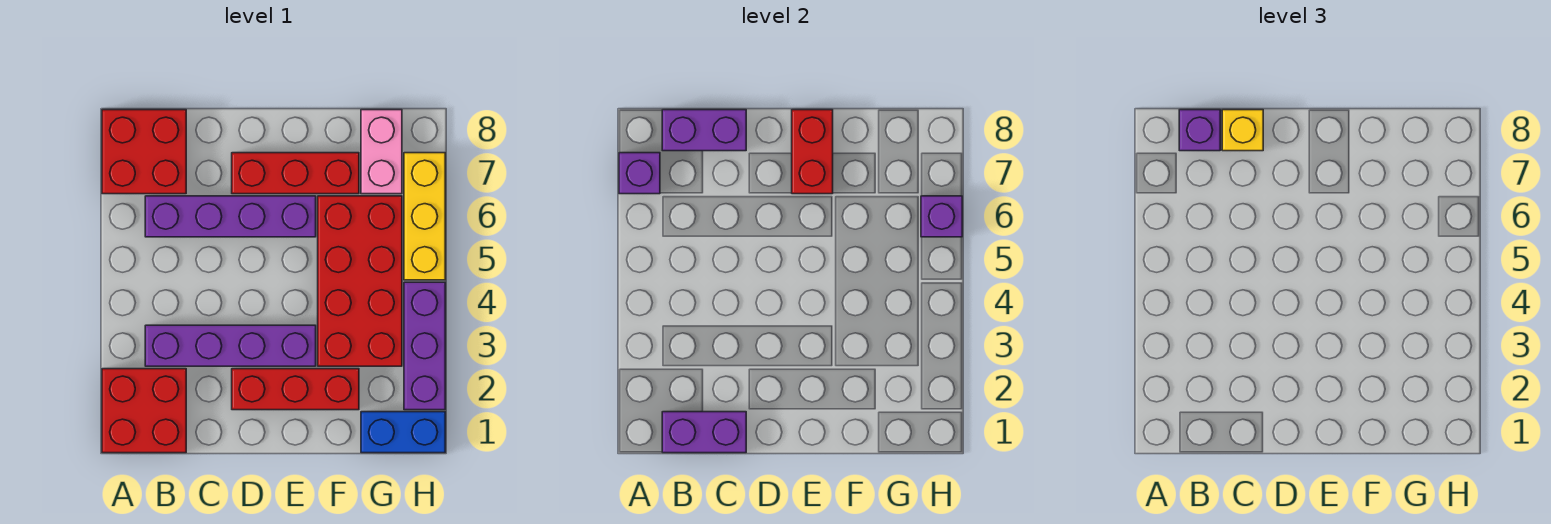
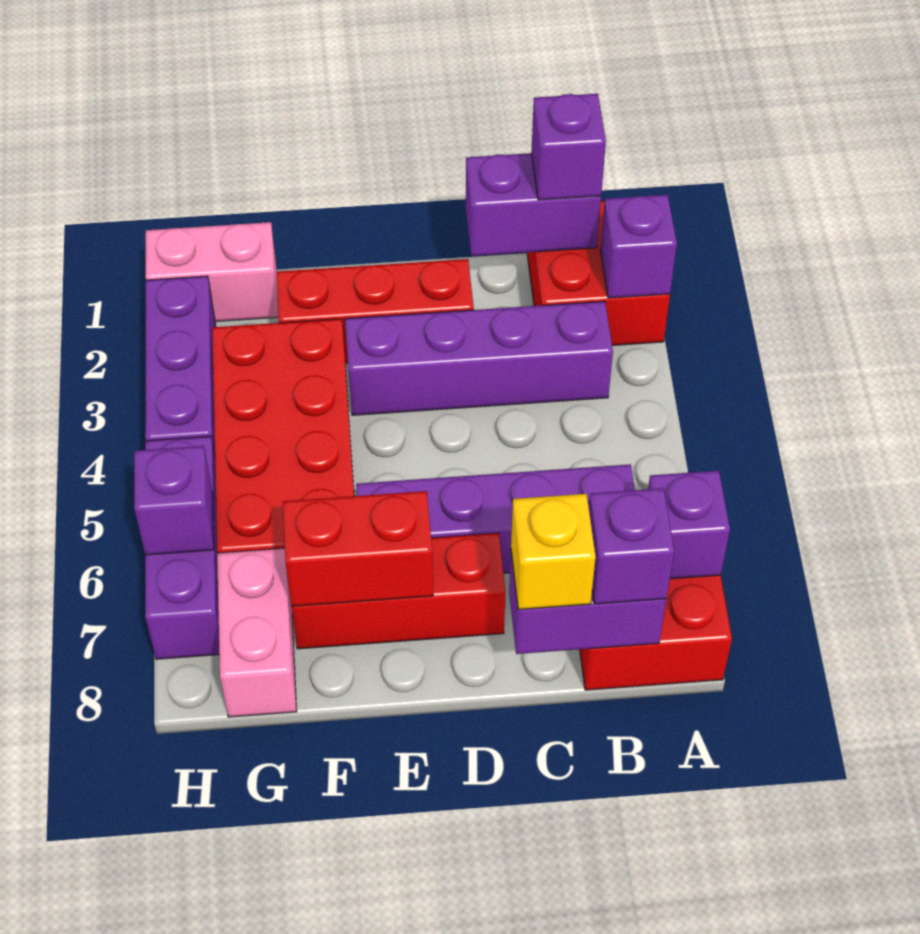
none -> purple 1x1 brick [600,195,677,298]
none -> purple 1x1 brick [531,94,606,200]
red 1x2 brick [792,110,833,194] -> red 1x2 brick turned to [283,491,433,606]
blue 1x2 brick [361,412,445,453] -> pink 1x2 brick [146,222,278,321]
yellow 1x3 brick [404,153,445,280] -> purple 1x3 brick [145,436,219,659]

